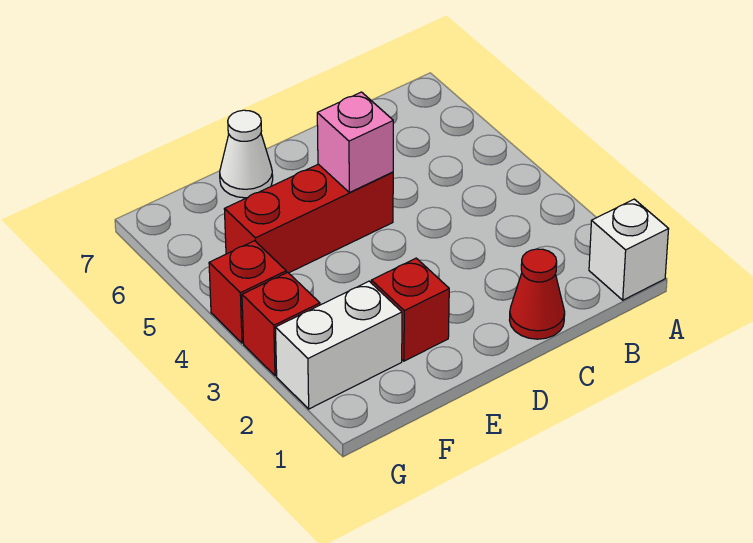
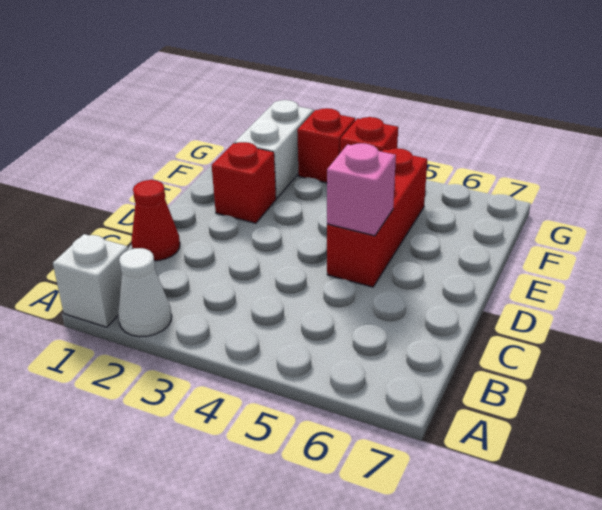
white 1x1 cone [220,110,273,198] -> white 1x1 cone moved to [118,248,172,337]

